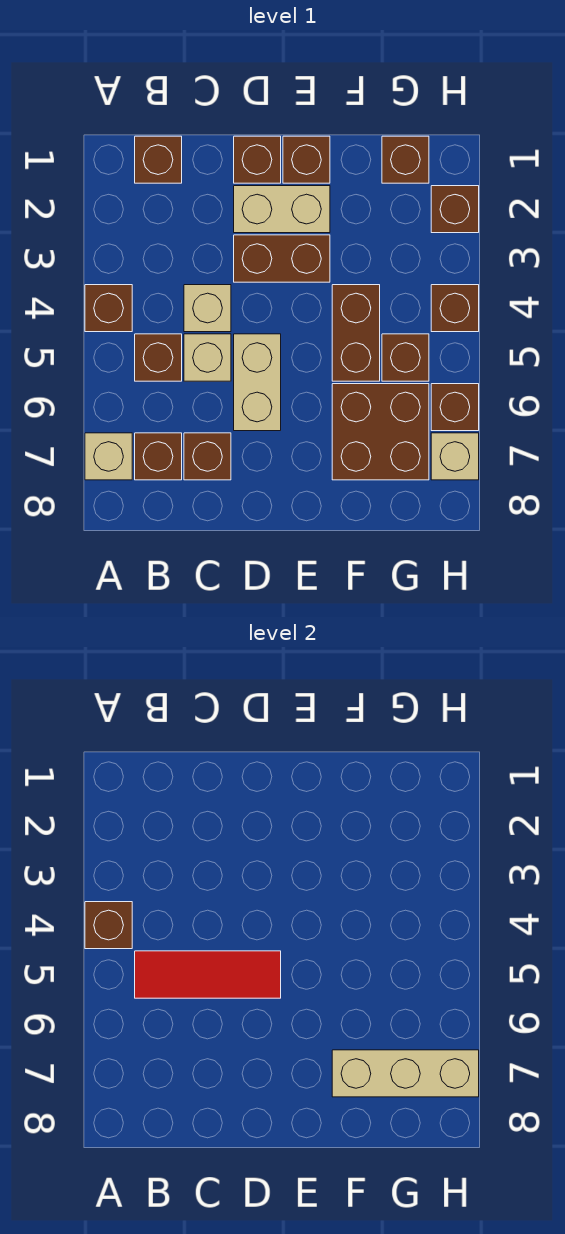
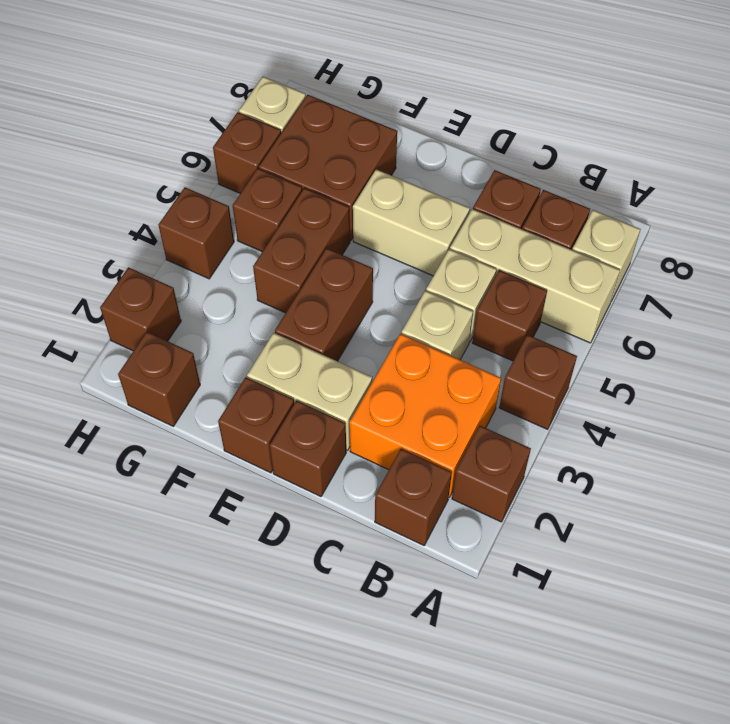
brown 1x1 brick [85,902,132,949] -> brown 1x1 brick moved to [452,426,531,522]
none -> orange 2x2 brick [349,334,501,497]
red 1x3 tile [135,951,281,998] -> none
brown 1x2 brick [234,235,330,282] -> brown 1x2 brick turned to [275,248,373,361]
tan 1x2 brick [234,334,281,431] -> tan 1x2 brick turned to [353,169,470,276]
tan 1x3 brick [332,1050,479,1097] -> tan 1x3 brick moved to [450,209,620,343]

